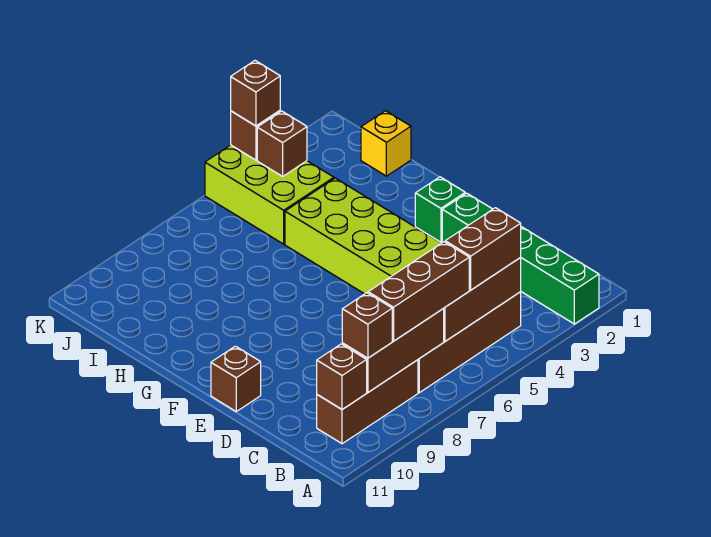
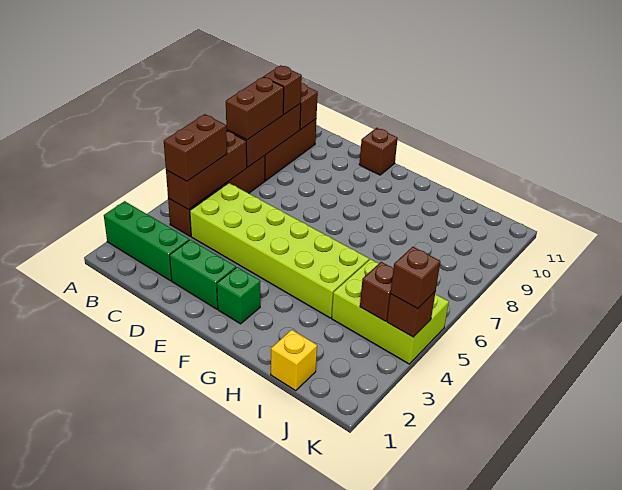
brown 1x3 brick [368,242,469,341] -> brown 1x2 brick [226,77,284,140]

